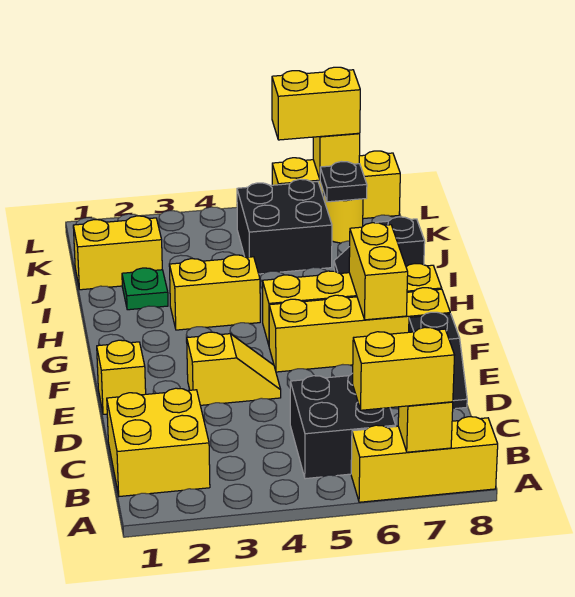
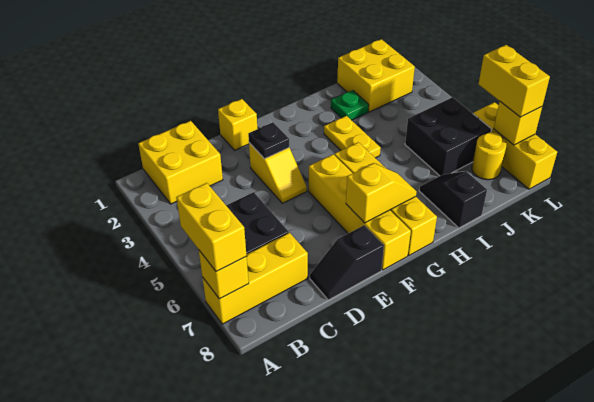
yellow 1x3 brick [351,417,498,502] -> yellow 1x3 brick turned to [202,233,308,324]
yellow 1x2 brick [349,223,408,320] -> yellow 1x2 slope [346,163,417,223]
yellow 1x2 brick [169,255,260,330] -> yellow 1x2 plate [324,116,381,158]
yellow 1x2 brick [73,216,162,290] -> yellow 2x2 brick [337,39,415,112]
black 1x1 plate [320,162,367,202] -> black 1x1 plate moved to [248,122,289,159]

